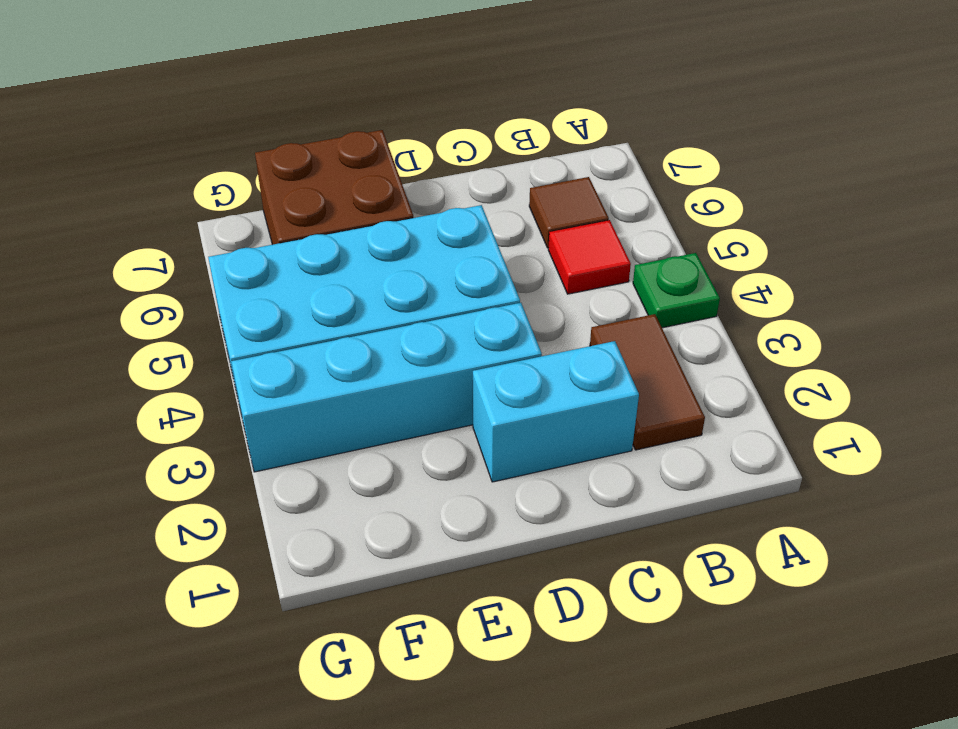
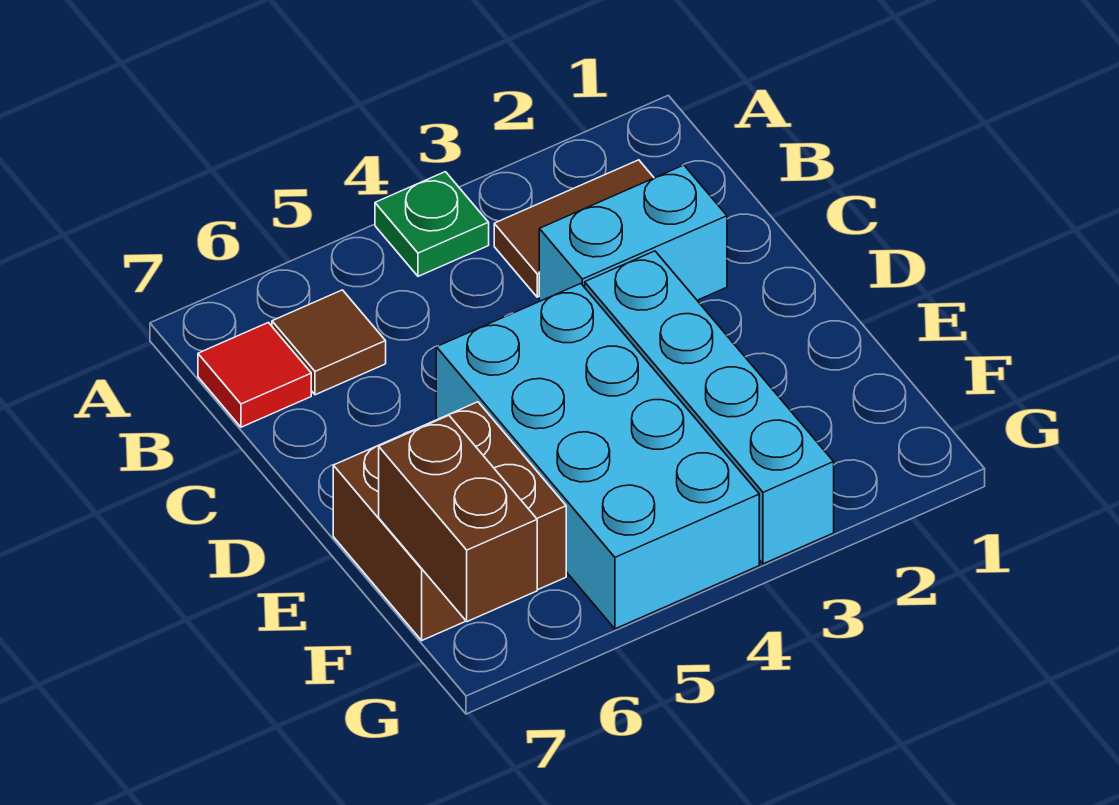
red 1x1 tile [548,220,631,294] -> red 1x1 tile moved to [198,323,311,427]
cyan 1x2 brick [473,341,639,482] -> cyan 1x2 brick turned to [539,165,727,301]
none -> brown 1x2 brick [379,415,537,622]

